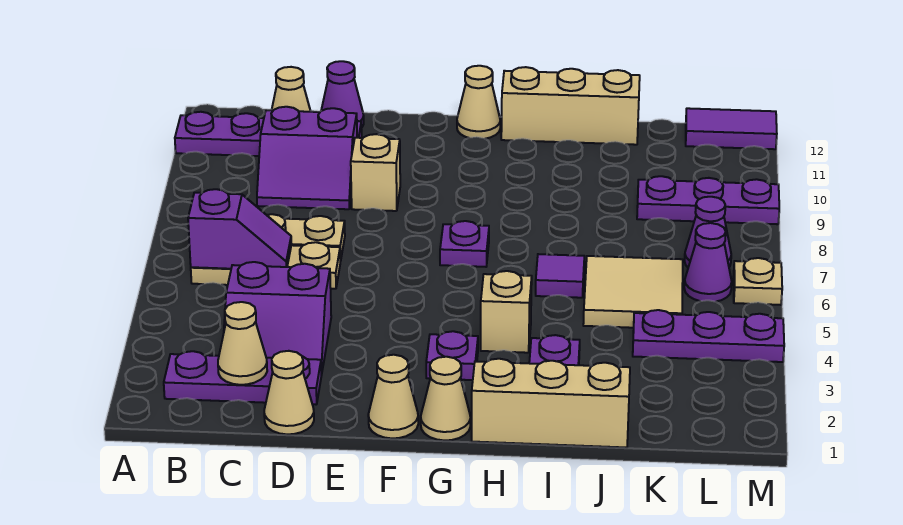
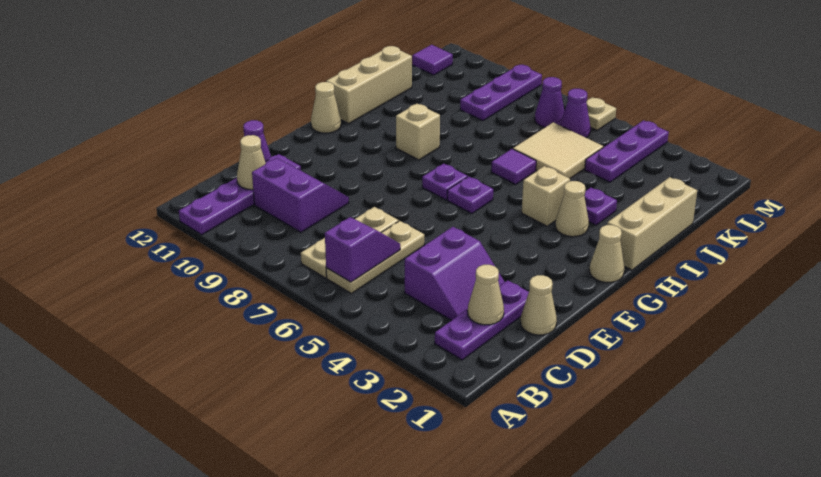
purple 2x2 slope [257,107,357,209] -> purple 2x2 slope turned to [252,158,349,232]
tan 1x1 brick [351,134,400,211] -> tan 1x1 brick moved to [396,104,440,160]
tan 1x1 cone [368,355,418,438] -> tan 1x1 cone moved to [555,181,589,237]
purple 1x1 plate [426,331,478,380] -> purple 1x1 plate moved to [447,177,493,213]
purple 1x2 tile [686,108,777,149] -> purple 1x1 tile [412,45,453,75]

